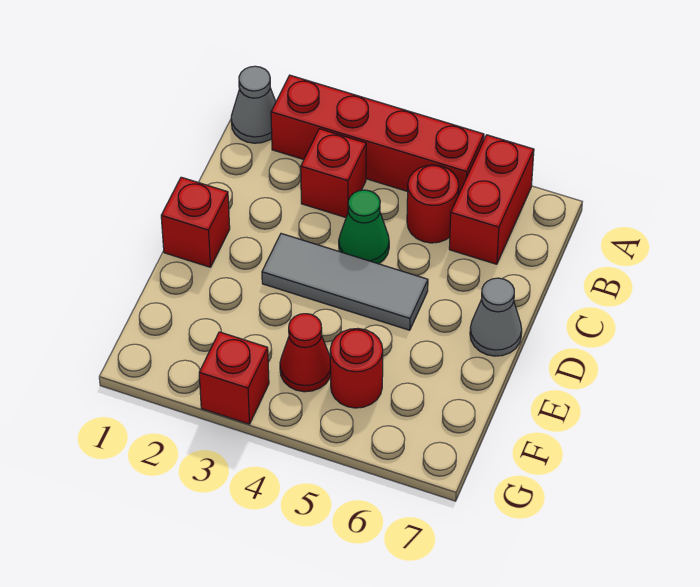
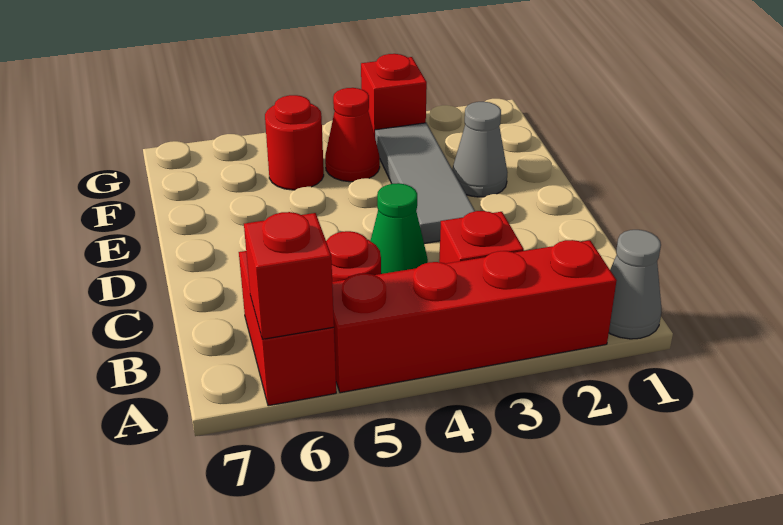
red 1x1 brick [161,177,230,267] -> red 1x1 brick moved to [244,212,334,339]
grey 1x3 tile [262,234,428,330] -> grey 1x3 tile turned to [375,123,475,243]
grey 1x1 cone [470,278,522,356] -> grey 1x1 cone moved to [452,102,508,197]

